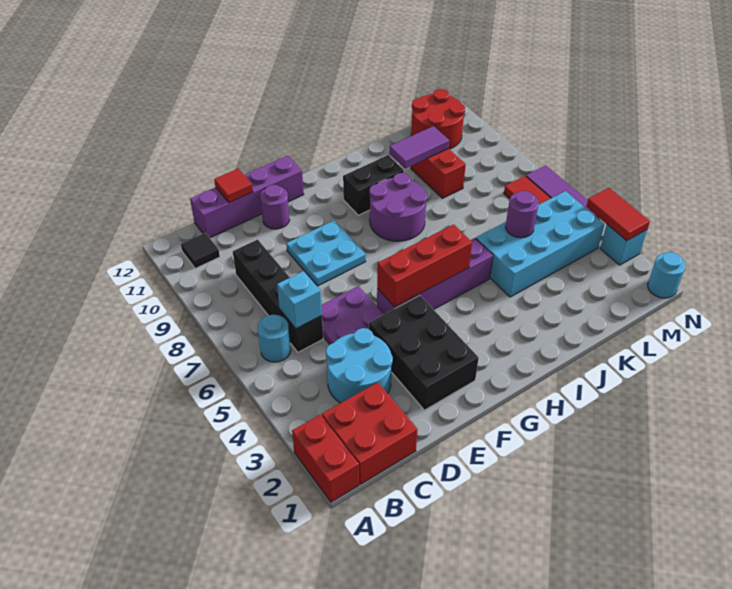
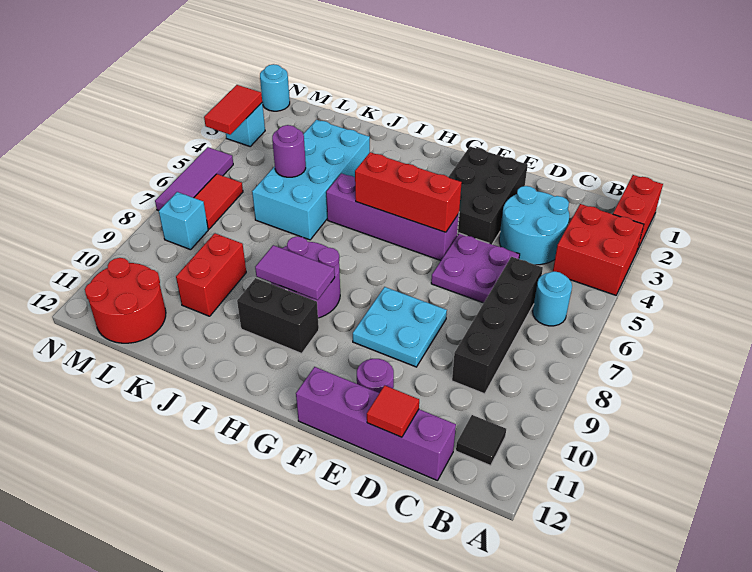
red 2x2 brick [322,382,418,484] -> red 2x2 brick moved to [553,204,644,295]
cyan 1x1 brick [277,271,322,329] -> cyan 1x1 brick moved to [159,192,208,250]
cyan 2x4 brick [476,191,604,297] -> cyan 2x4 brick turned to [252,120,370,240]
purple 1x2 tile [389,126,449,169] -> purple 1x2 tile moved to [255,245,335,300]

